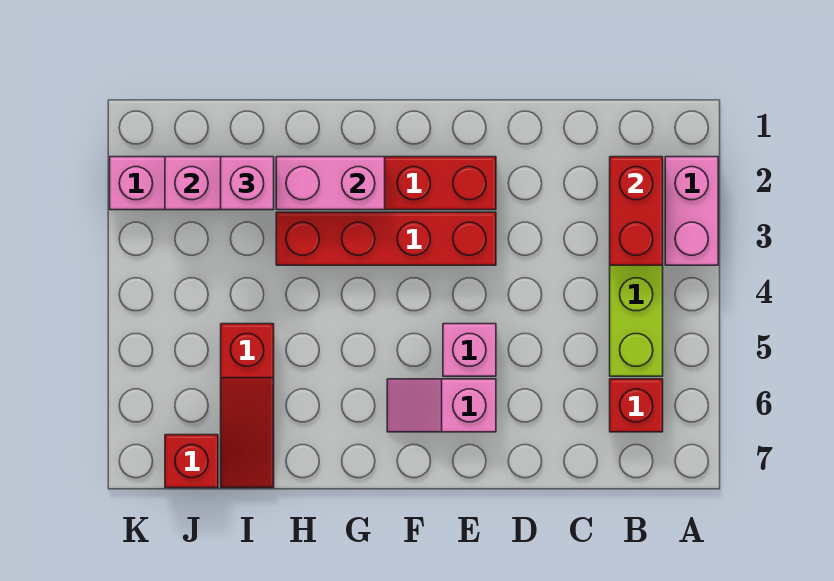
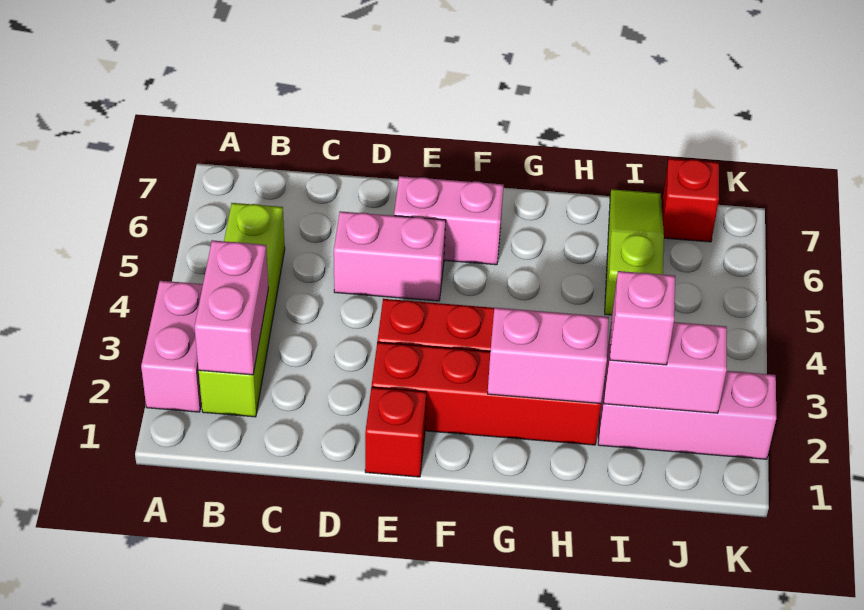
red 1x2 brick [610,157,663,265] -> pink 1x2 brick [195,240,268,375]
red 1x1 brick [610,379,663,432] -> red 1x1 brick moved to [365,387,426,477]
pink 1x1 brick [443,324,496,376] -> pink 1x2 brick [334,211,446,301]
pink 1x2 slope [387,379,496,432] -> pink 1x2 brick [394,176,504,265]
red 1x3 slope [221,324,274,488] -> lime 1x3 slope [605,189,664,315]

